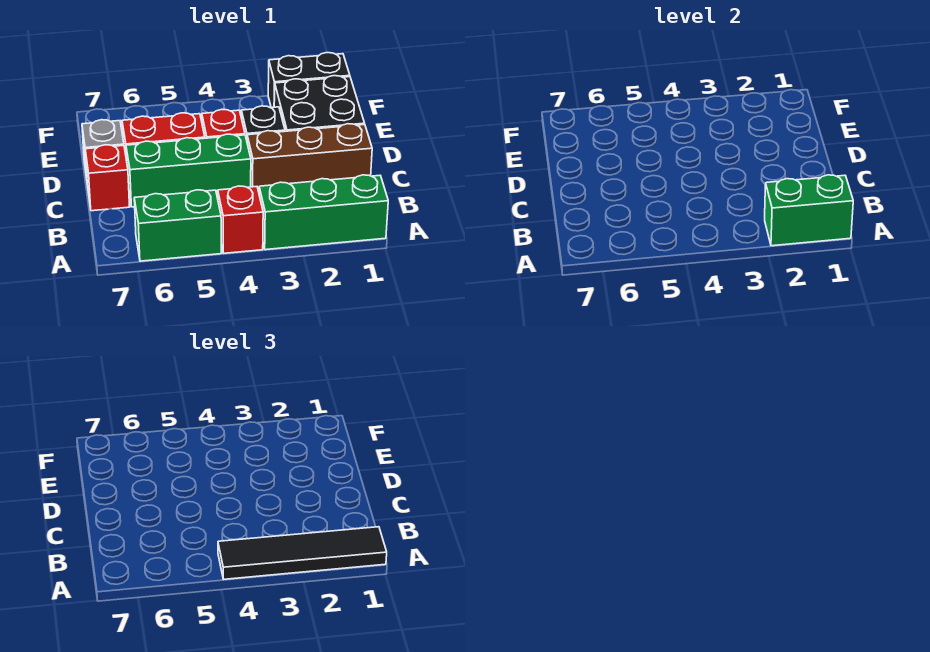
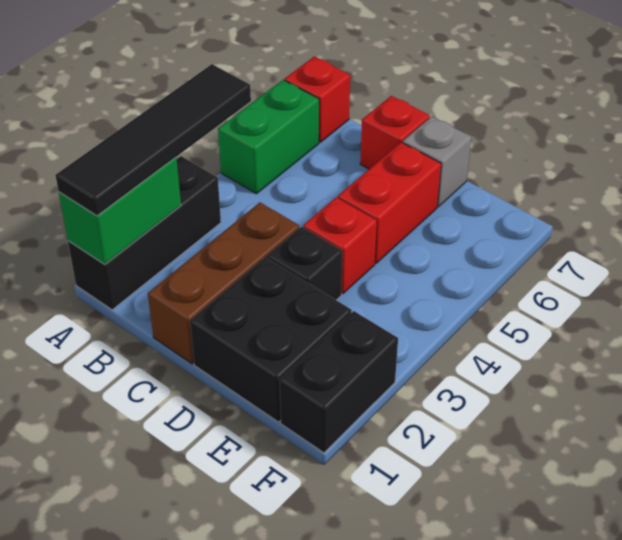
green 1x3 brick [259,175,388,250] -> black 1x3 brick [68,156,221,310]
red 1x1 brick [218,186,263,253] -> red 1x1 brick moved to [284,56,350,142]
green 1x3 brick [126,134,251,207] -> none

